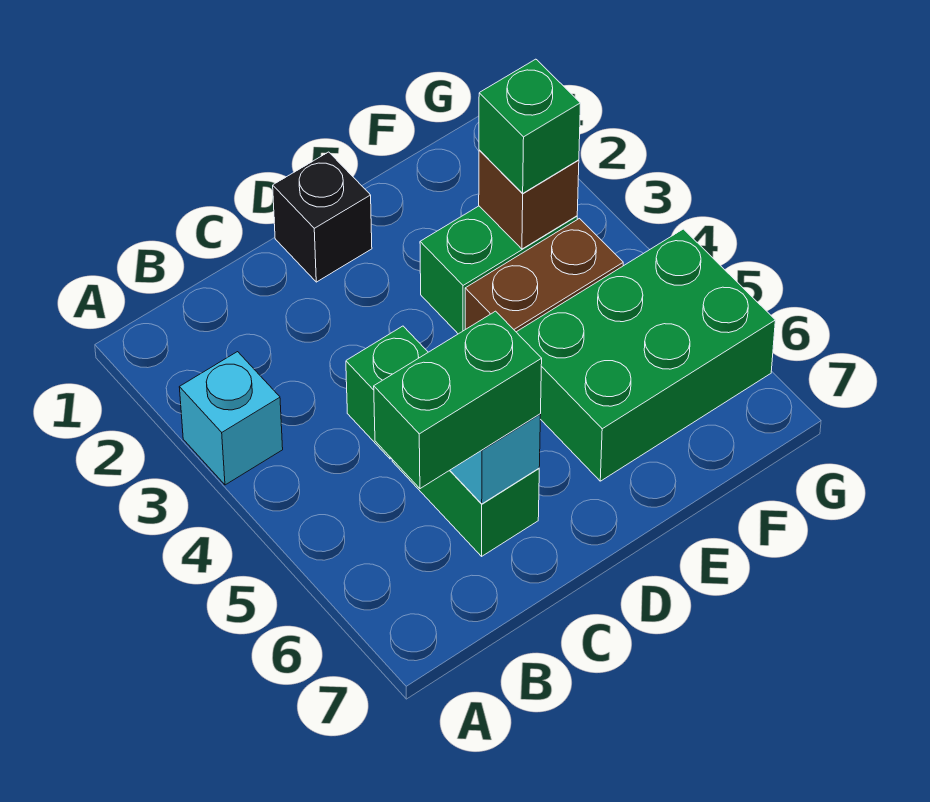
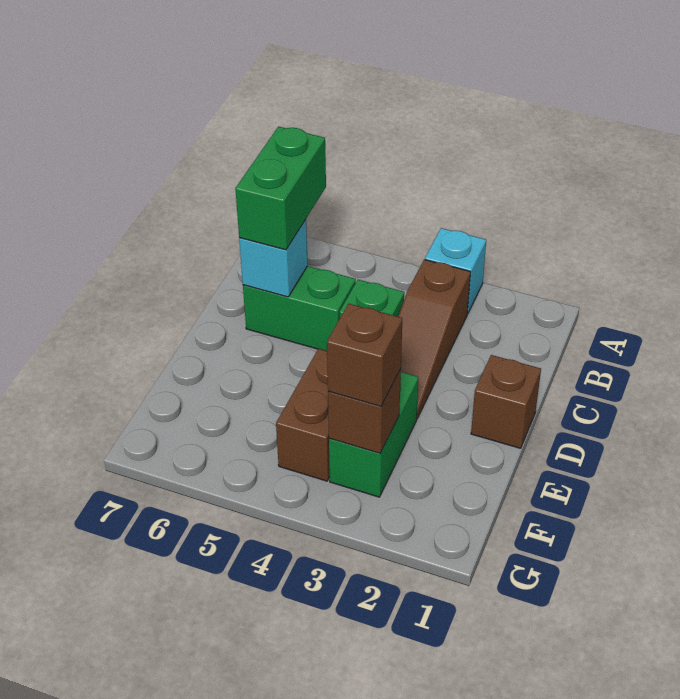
none -> brown 1x3 slope [398,260,471,418]
black 1x1 brick [273,152,372,282] -> brown 1x1 brick [471,355,541,448]
green 2x3 brick [517,229,775,481] -> none
green 1x1 brick [479,59,580,193] -> brown 1x1 brick [327,304,402,406]

